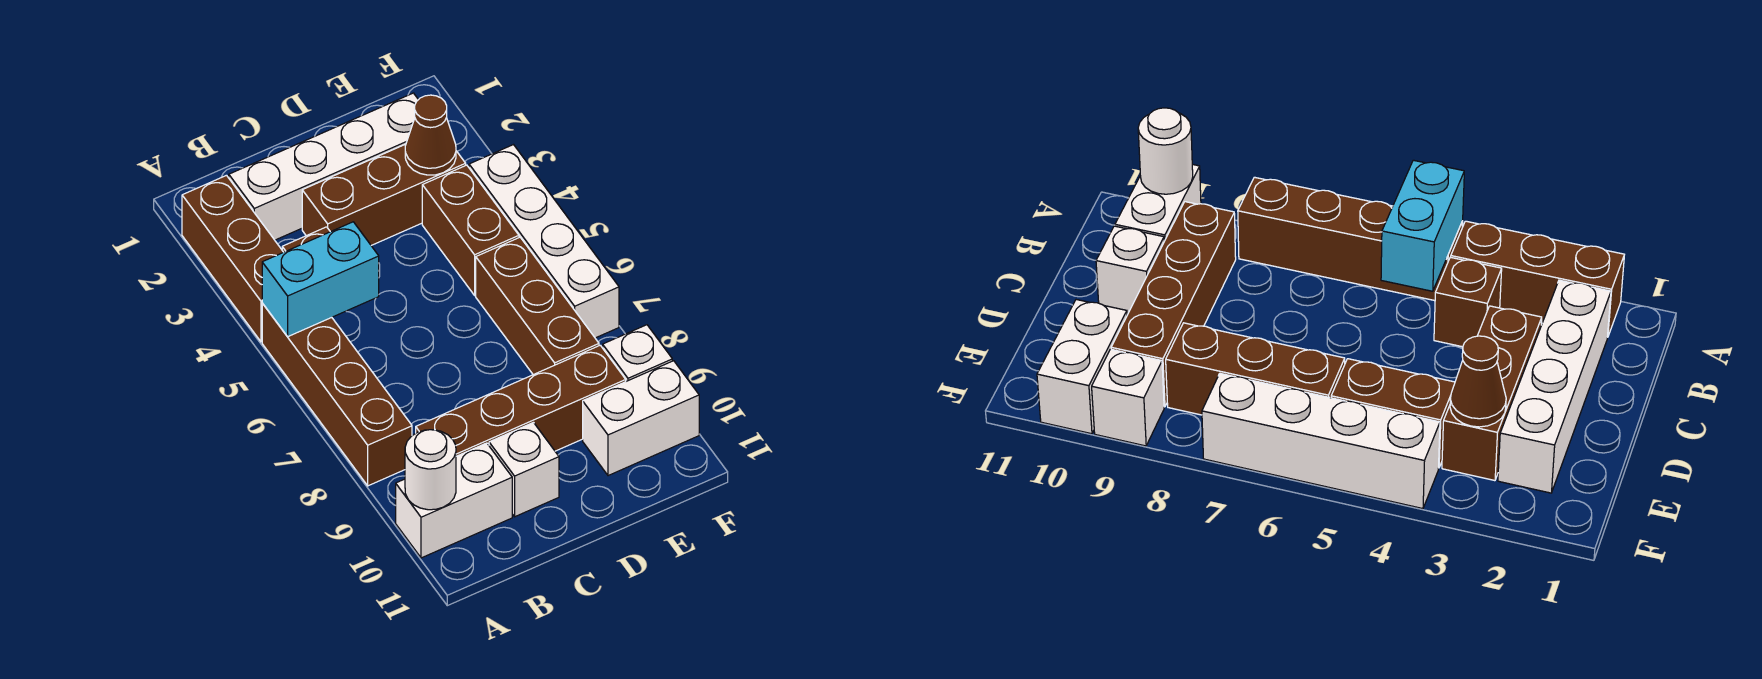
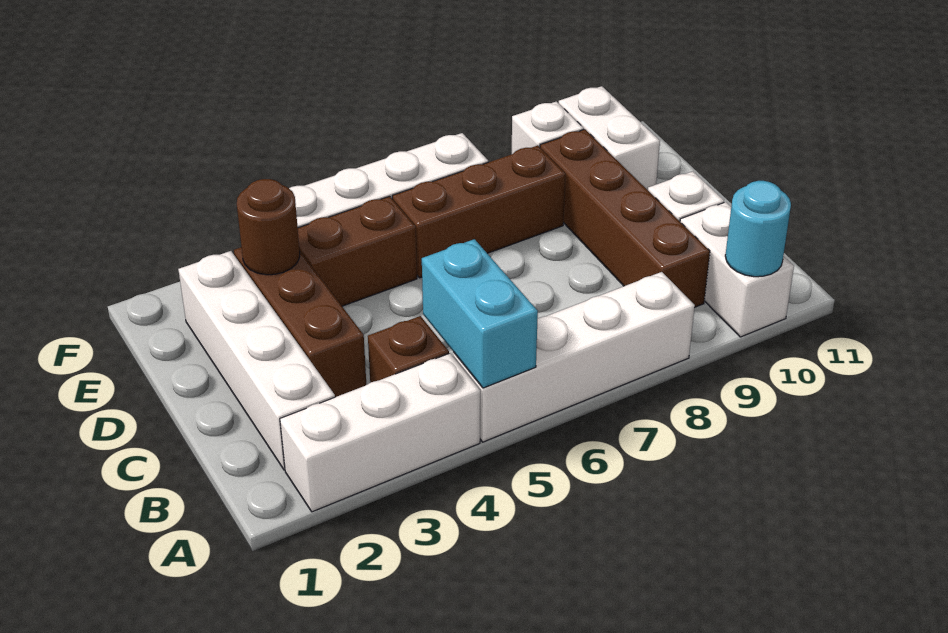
brown 1x3 brick [182,175,283,342] -> white 1x3 brick [280,353,480,512]
brown 1x4 brick [262,303,412,486] -> white 1x4 brick [453,272,695,442]
white 1x1 round brick [405,430,456,510] -> cyan 1x1 round brick [725,181,791,277]
brown 1x1 cone [405,95,456,175] -> brown 1x1 round brick [237,179,300,275]

